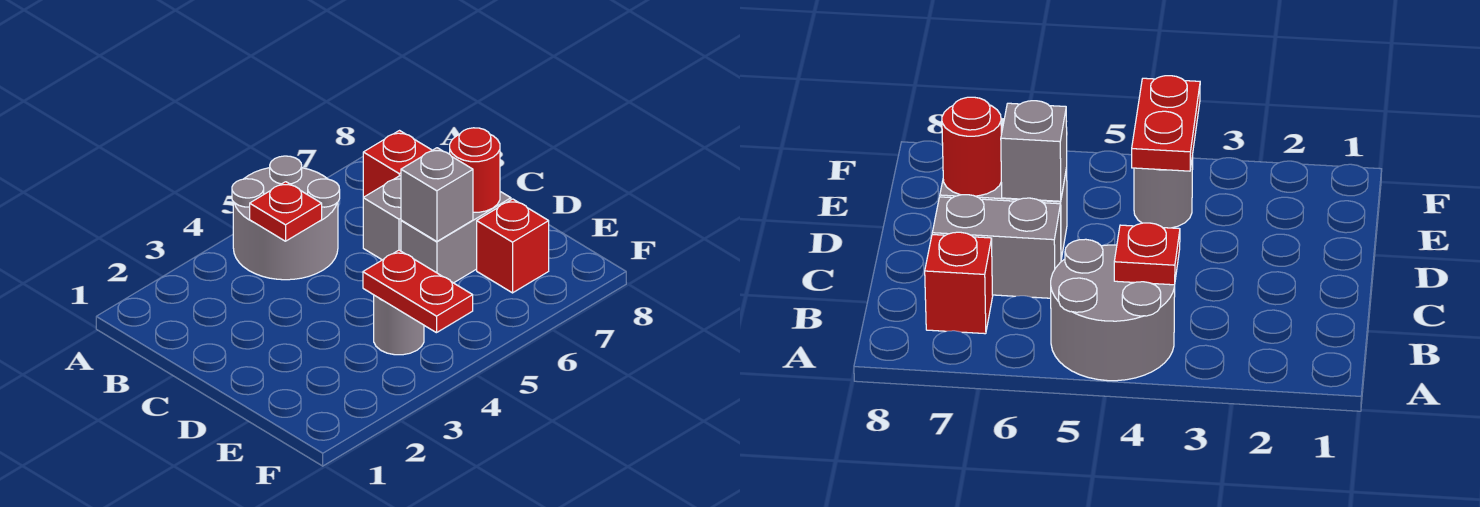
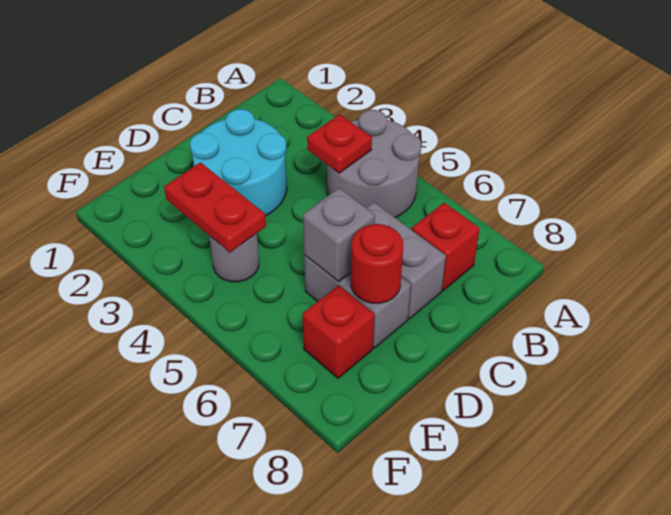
none -> cyan 2x2 round brick [190,109,287,216]
red 1x2 plate [363,250,473,333] -> red 1x2 plate turned to [164,162,266,252]

